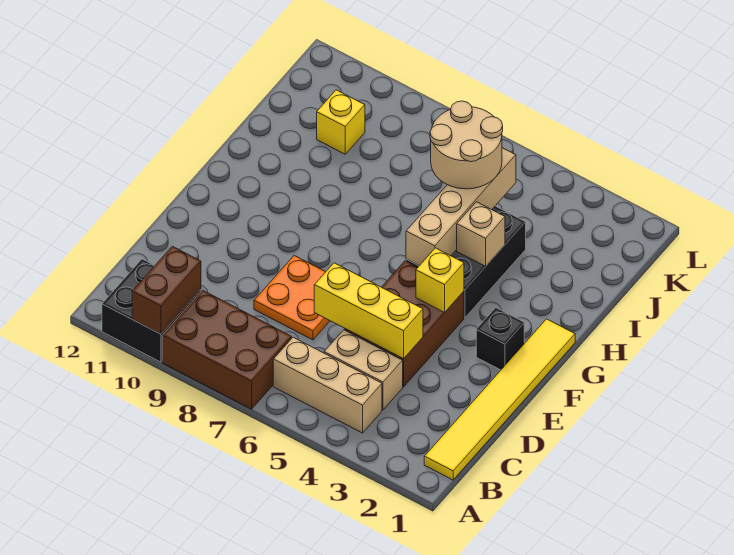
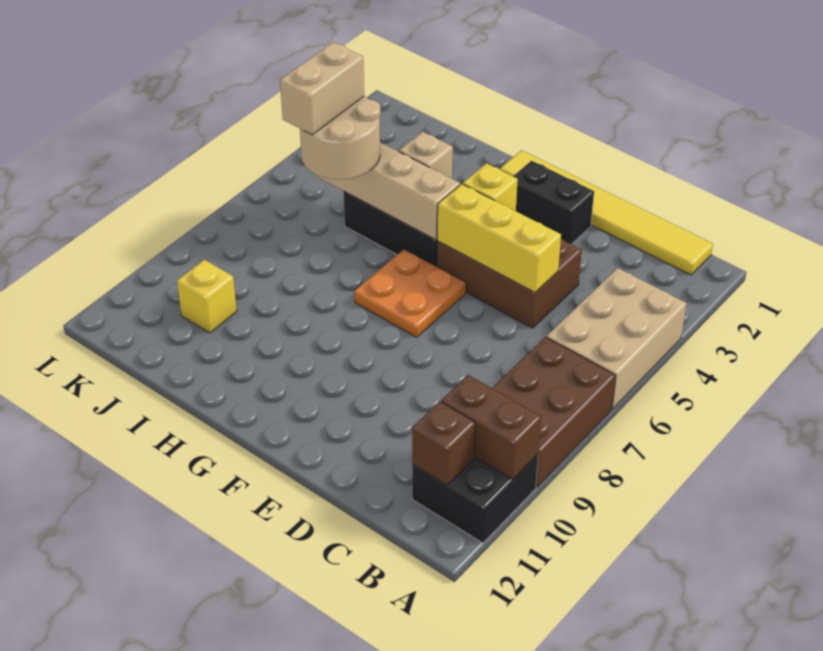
tan 1x3 brick [273,337,382,433] -> tan 2x3 brick [547,268,687,409]
none -> brown 1x1 brick [412,402,475,485]
tan 1x2 brick [324,330,403,410] -> tan 1x2 brick moved to [280,42,364,135]
yellow 1x3 brick [314,263,423,359] -> yellow 1x3 brick turned to [437,184,561,292]
orange 2x2 plate [254,256,330,340] -> orange 2x2 plate moved to [354,249,466,337]
black 1x1 brick [476,308,524,370] -> black 1x2 brick [513,161,594,244]

